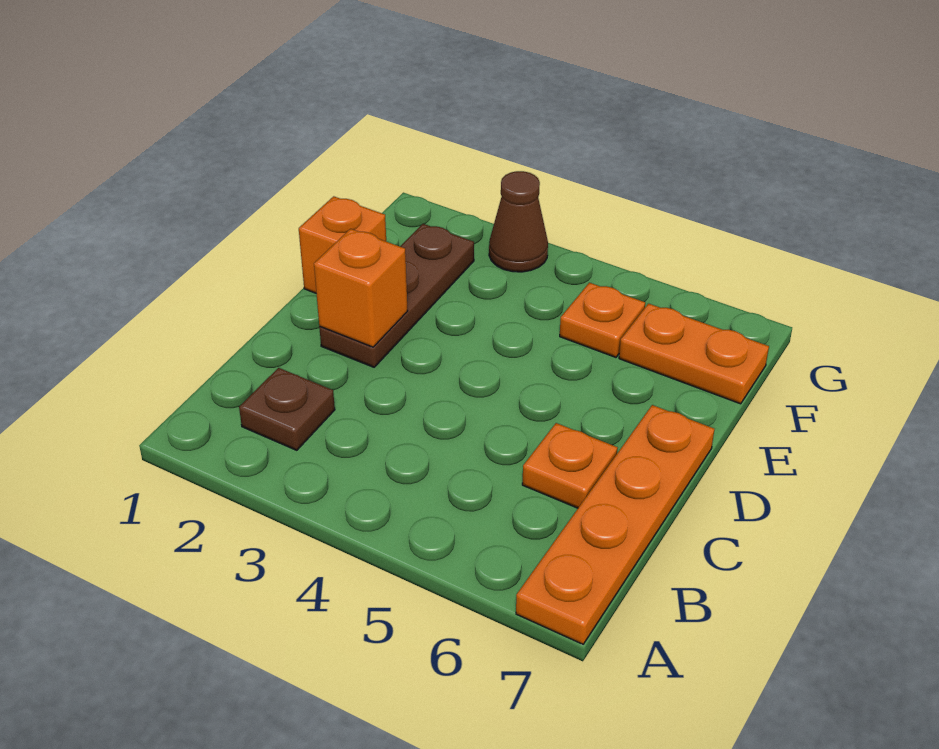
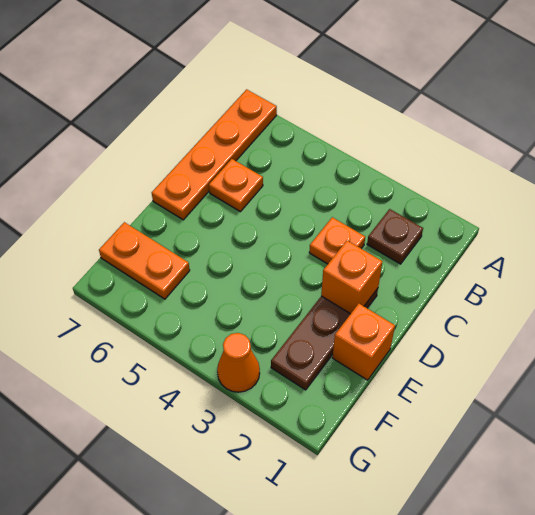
orange 1x1 plate [560,283,645,357] -> orange 1x1 plate moved to [309,217,365,264]
brown 1x1 cone [489,171,548,272] -> orange 1x1 cone [217,333,260,392]

